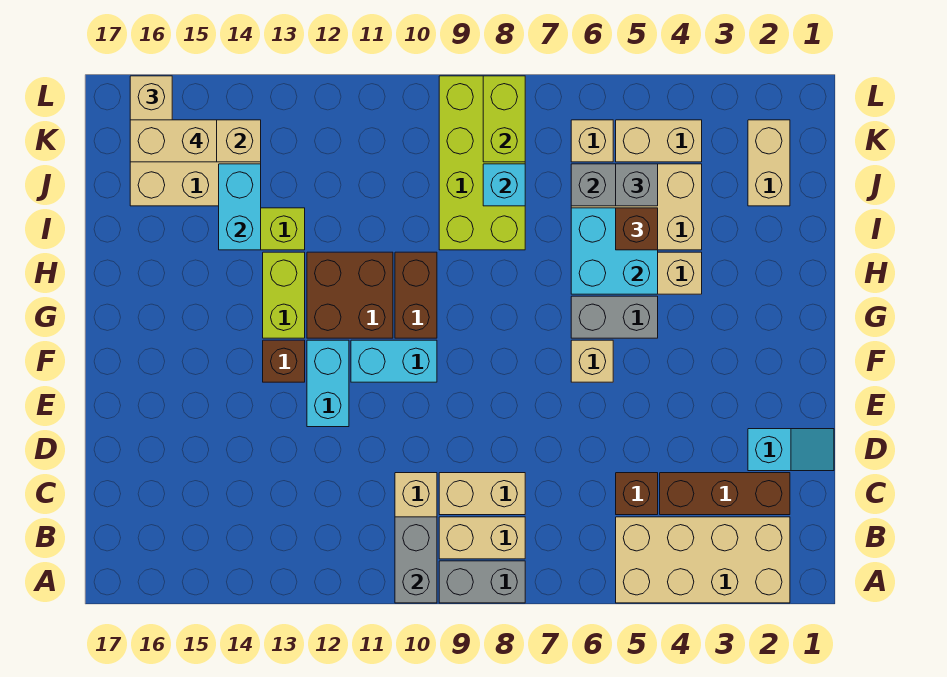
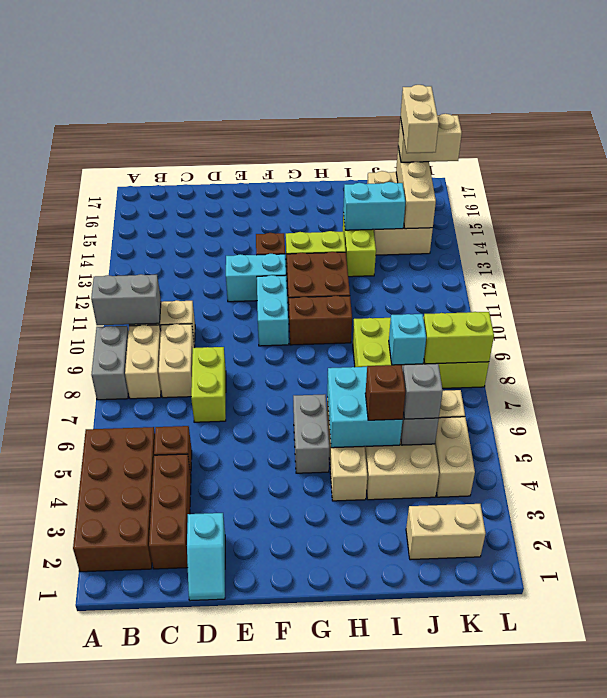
tan 2x4 brick [616,517,790,603] -> brown 2x4 brick [73,427,155,572]
none -> lime 1x2 brick [191,347,226,422]
tan 1x1 brick [571,340,613,382] -> none

